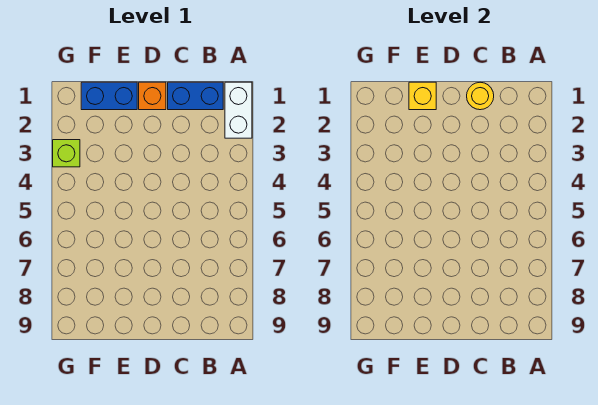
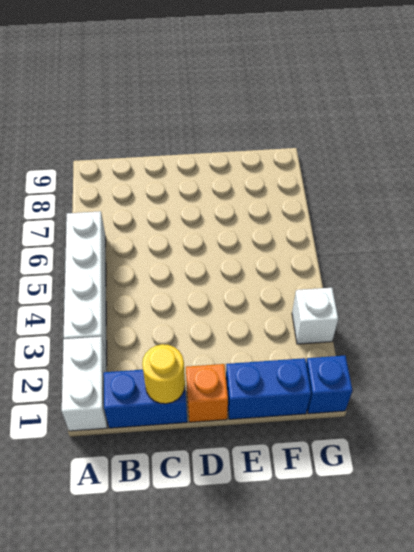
none -> white 1x4 brick [64,211,107,356]
yellow 1x1 brick [409,82,436,110] -> none
none -> blue 1x1 brick [306,356,352,414]
lime 1x1 brick [53,140,80,167] -> white 1x1 brick [292,288,338,344]

